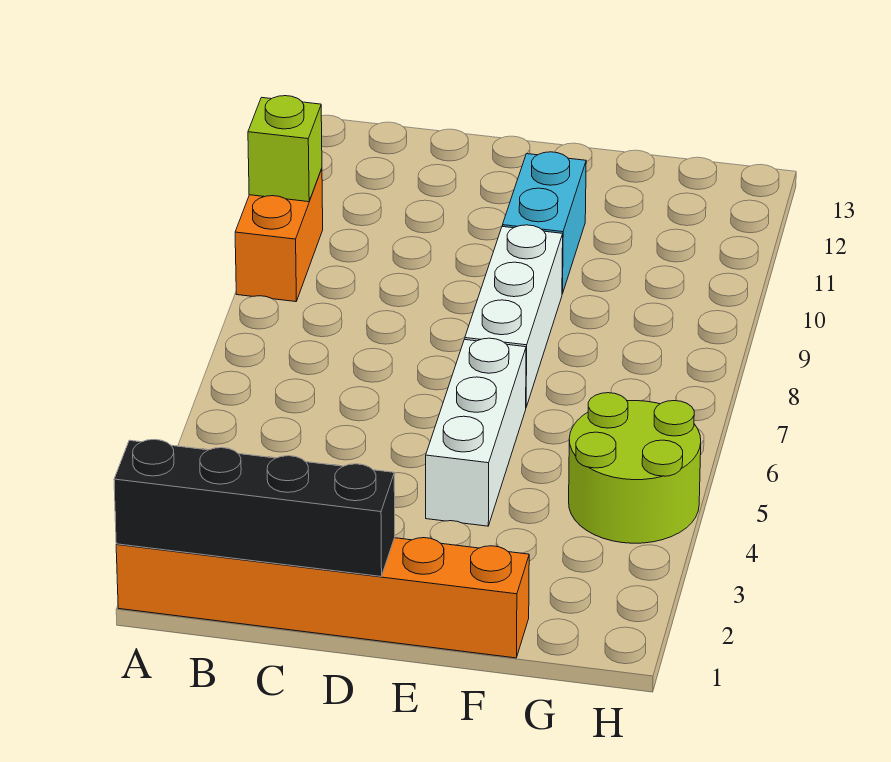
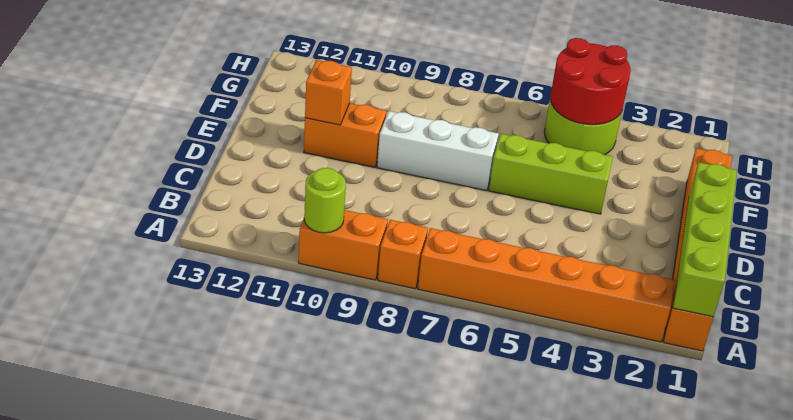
black 1x4 brick [114,440,395,576] -> lime 1x4 brick [673,162,737,317]
none -> orange 1x6 brick [418,228,675,342]
none -> orange 1x1 brick [378,220,428,289]
lime 1x1 brick [248,96,322,202] -> lime 1x1 round brick [304,168,346,233]
white 1x3 brick [426,338,526,526] -> lime 1x3 brick [489,134,613,214]
cyan 1x2 brick [503,152,586,294] -> orange 1x2 brick [304,103,387,167]
none -> orange 1x1 brick [305,60,352,125]
none -> red 2x2 round brick [550,38,631,125]

